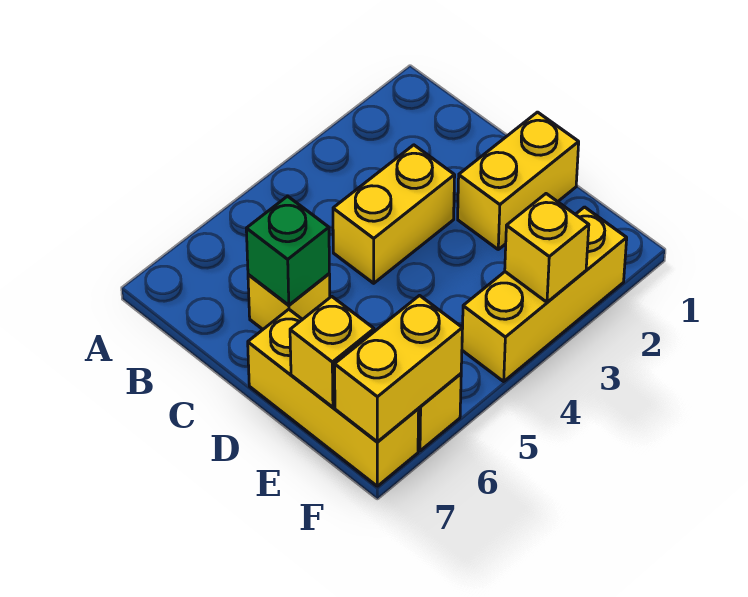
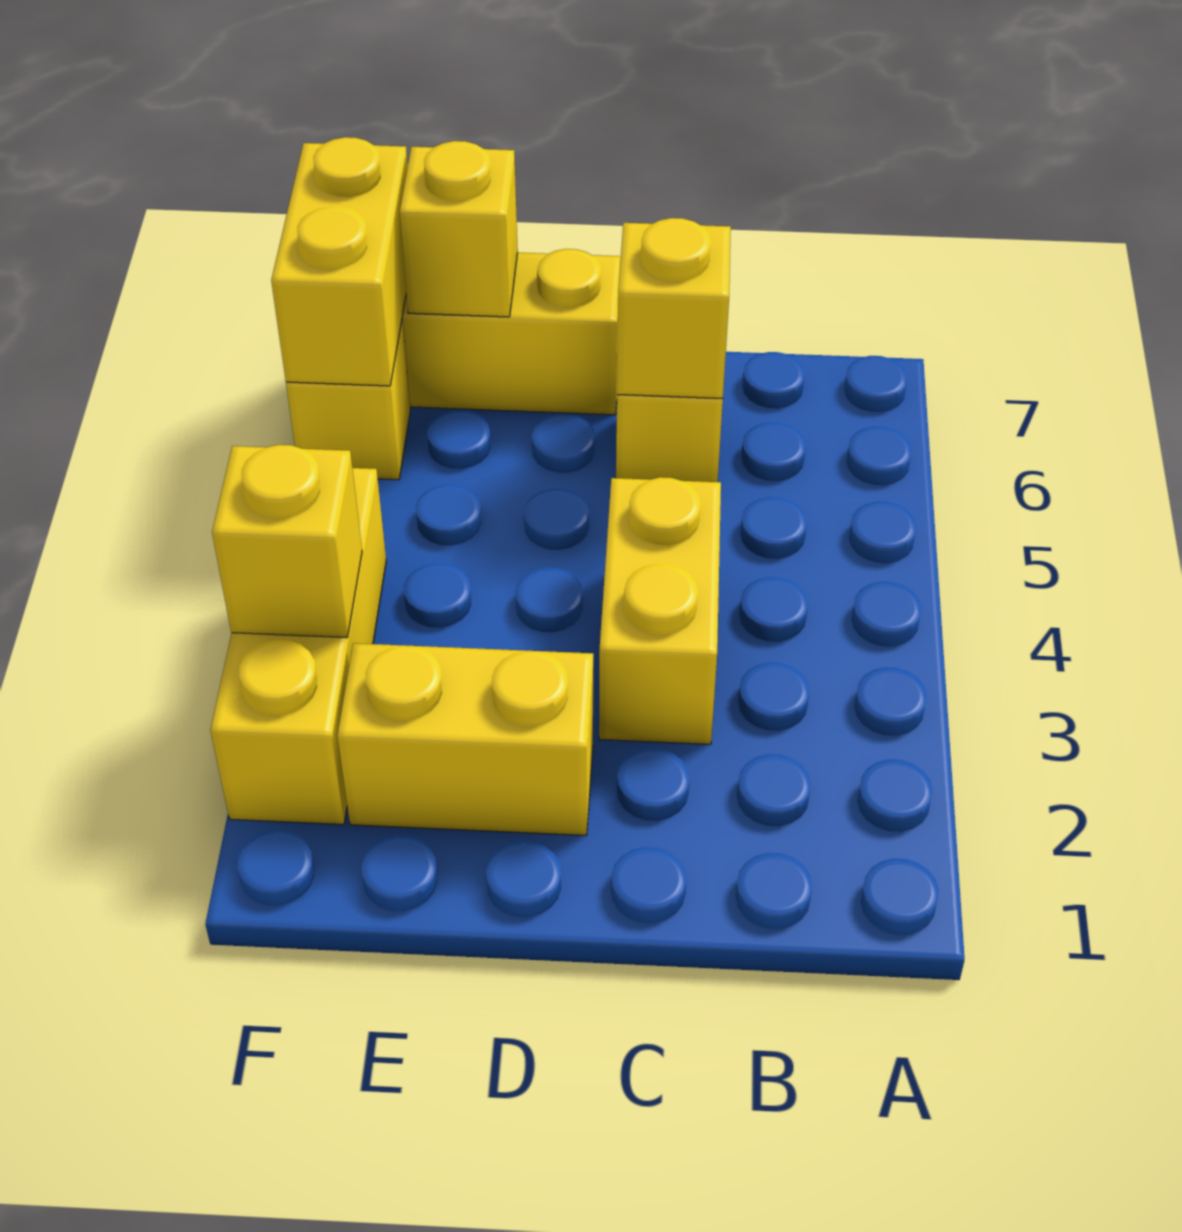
green 1x1 brick [246,196,329,305] -> yellow 1x1 brick [617,218,731,398]
yellow 1x2 brick [458,112,579,249] -> yellow 1x2 brick turned to [337,643,593,835]

